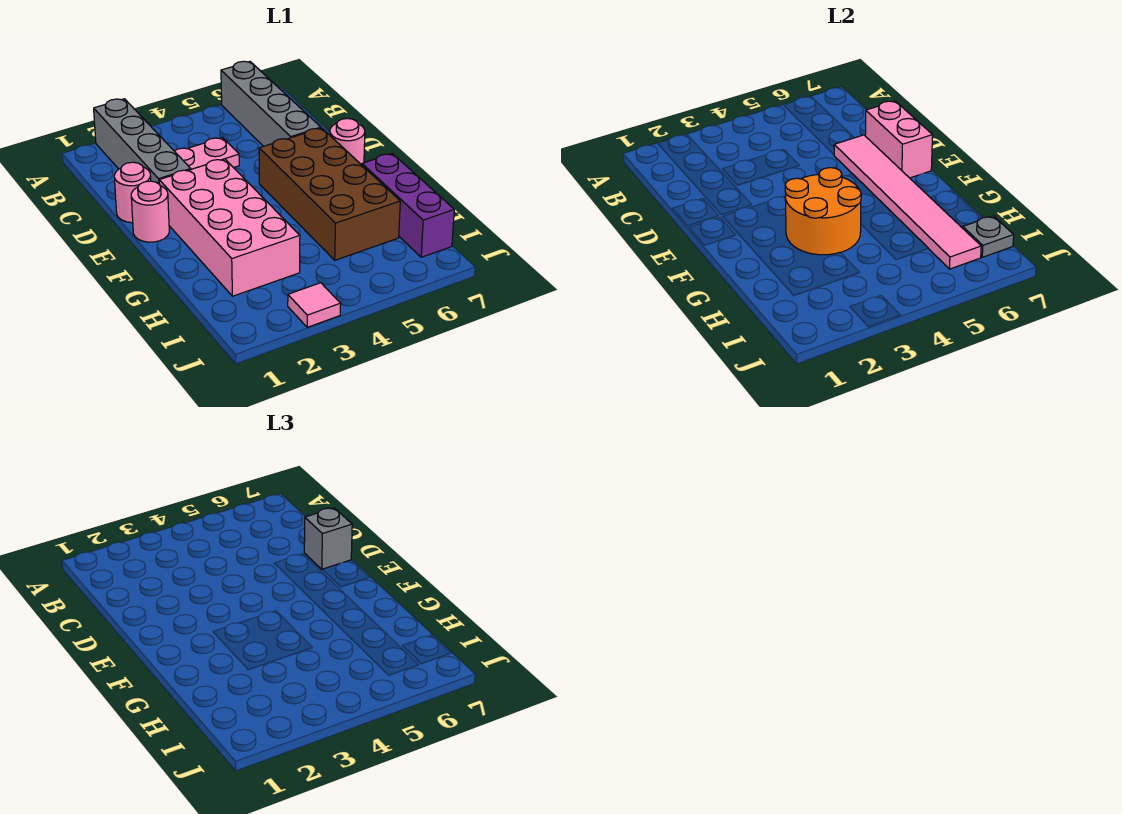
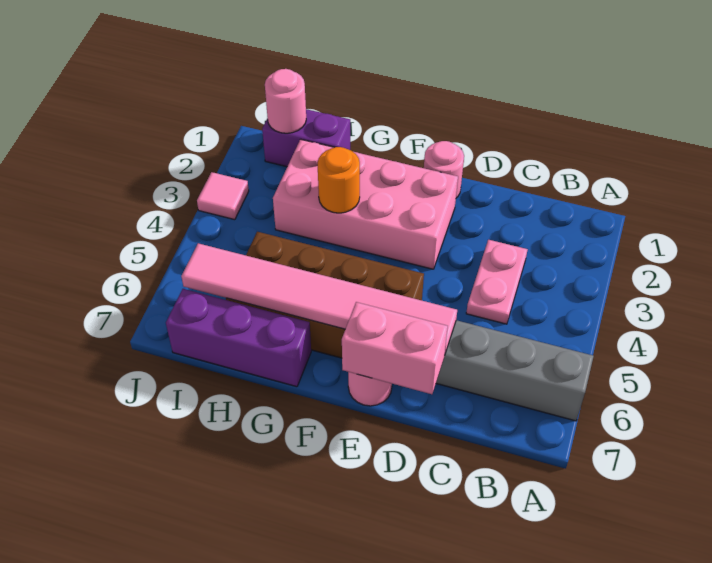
grey 1x4 brick [94,99,191,184] -> none
pink 1x1 round brick [114,162,151,223] -> pink 1x1 round brick moved to [265,69,306,133]
grey 1x1 brick [304,508,352,570] -> none
orange 2x2 round brick [785,168,861,255] -> orange 1x1 round brick [318,147,360,213]
none -> purple 1x2 brick [262,109,350,167]
grey 1x1 plate [963,216,1014,257] -> none

